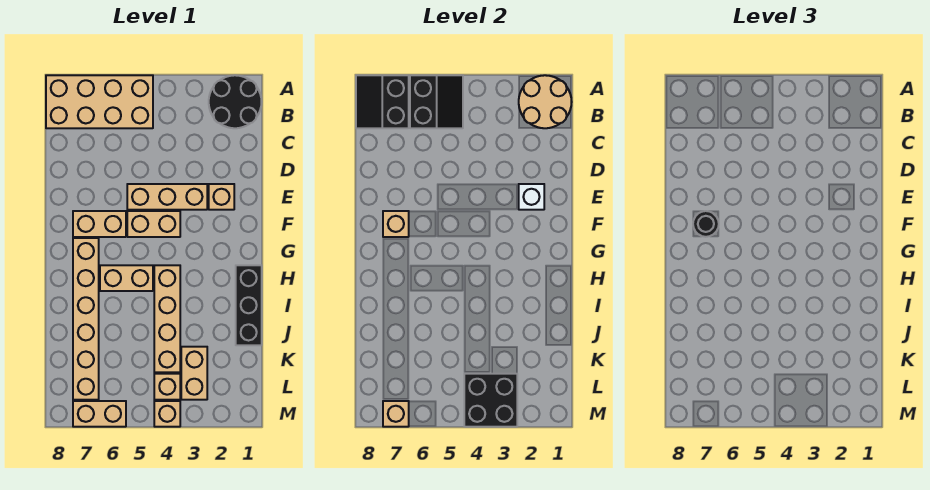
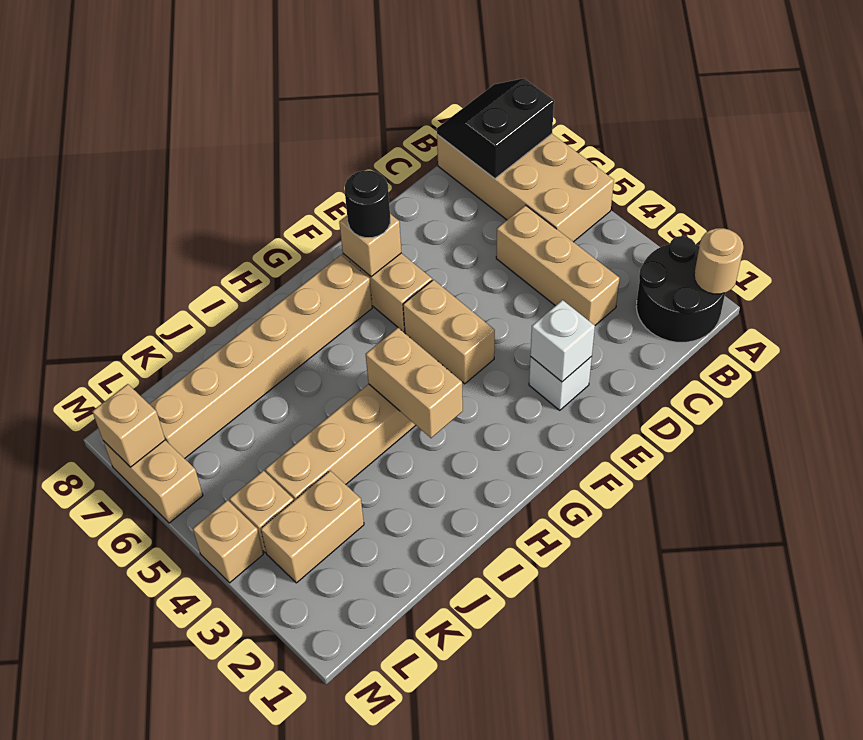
tan 2x2 round brick [519,75,572,128] -> tan 1x1 round brick [694,228,743,294]
black 2x2 slope [410,75,463,128] -> none
tan 1x1 brick [209,184,234,210] -> white 1x1 brick [529,357,592,410]
tan 1x3 brick [127,184,207,210] -> tan 1x3 brick moved to [496,205,620,325]
black 1x3 brick [236,265,262,345] -> none
tan 1x2 brick [100,265,153,291] -> tan 1x2 brick moved to [366,328,463,438]
black 2x2 brick [464,374,517,427] -> none

